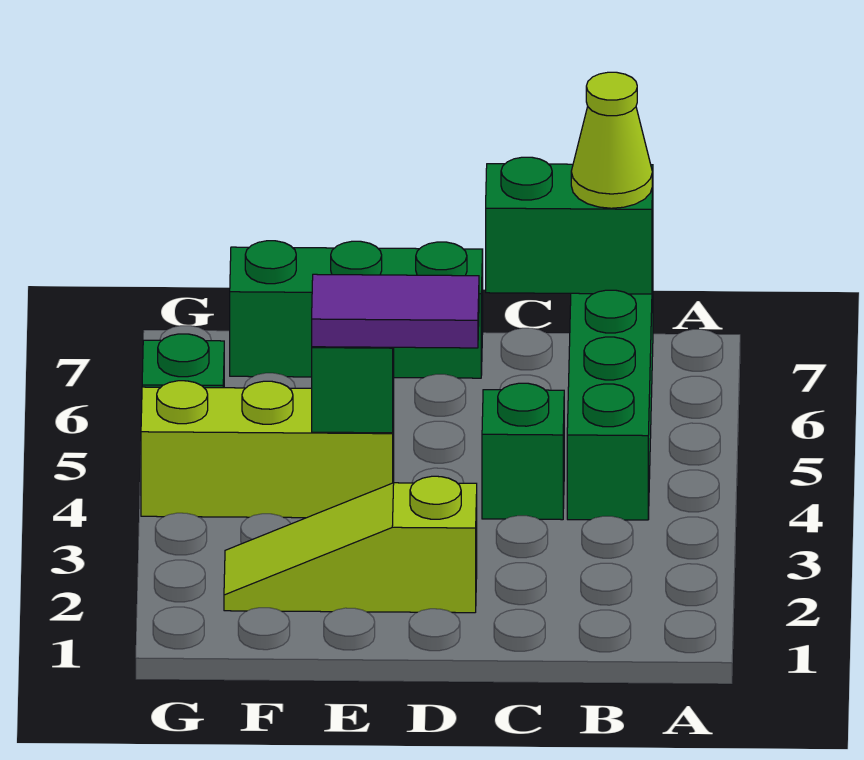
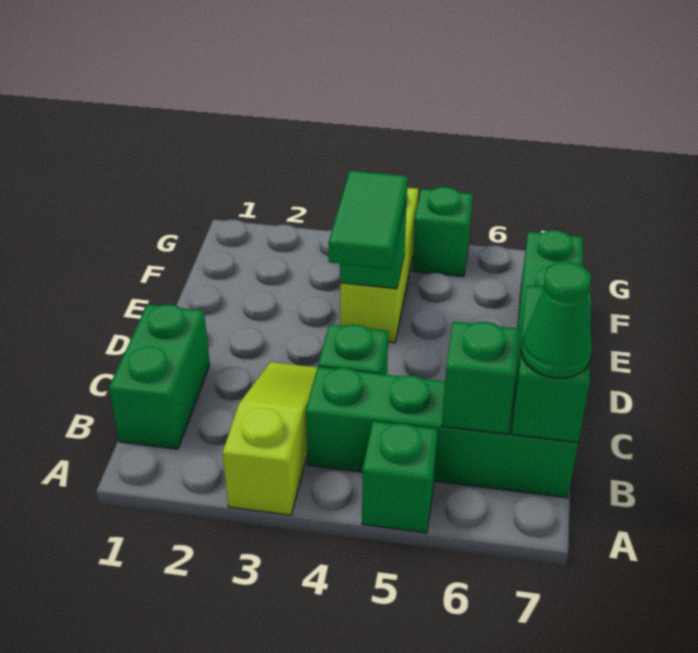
none -> green 1x1 brick [362,421,438,533]
none -> green 1x2 brick [109,305,210,449]
none -> green 1x1 brick [442,322,519,434]
lime 1x1 cone [571,72,652,208] -> green 1x1 cone [521,262,592,378]
lime 1x3 slope [224,476,477,613] -> lime 1x3 slope moved to [223,362,317,515]
purple 1x2 tile [312,274,479,348] -> green 1x2 tile [328,171,408,269]

